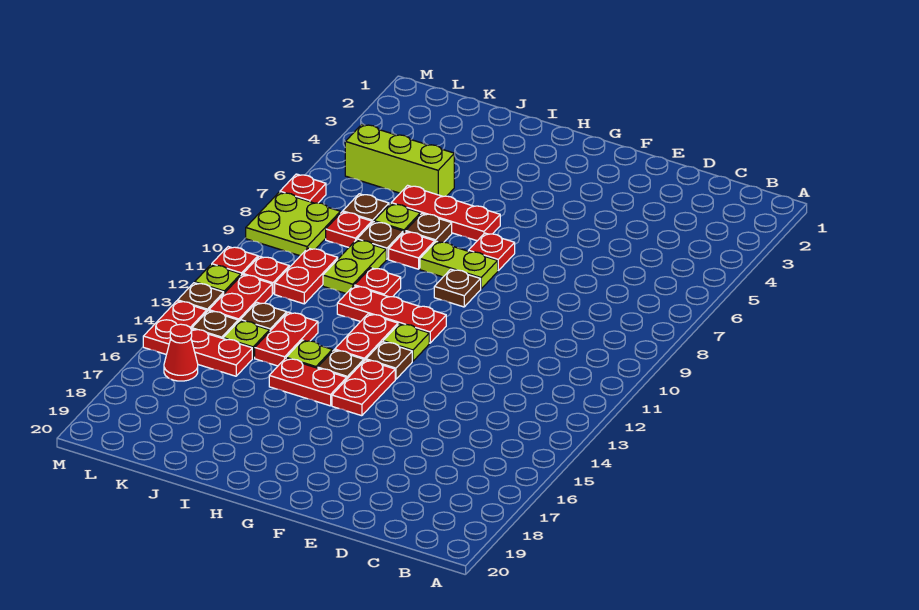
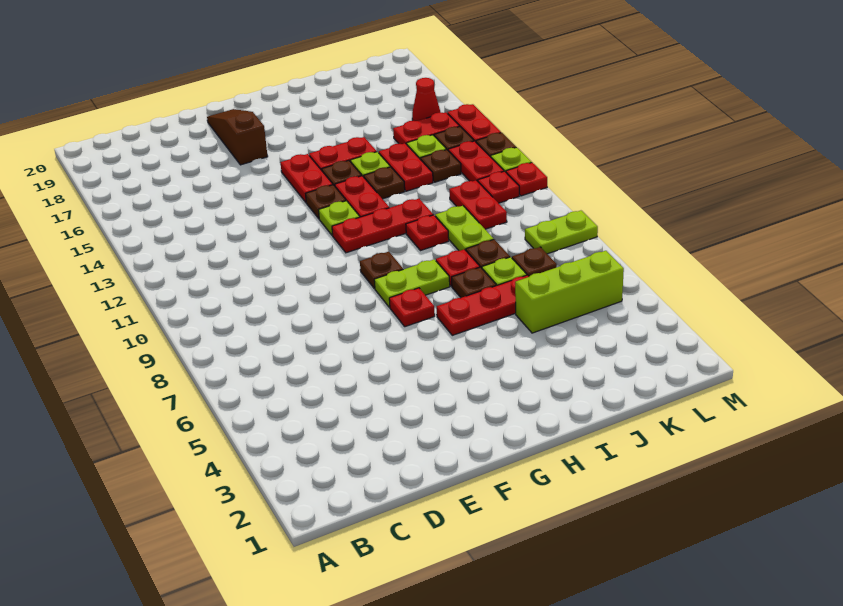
none -> brown 1x3 slope [207,109,268,165]
none -> brown 1x1 plate [364,167,405,199]
red 1x1 plate [326,212,372,247] -> none
lime 2x2 plate [246,192,340,256] -> lime 1x2 plate [525,211,598,254]
red 1x1 plate [280,174,326,203] -> none

